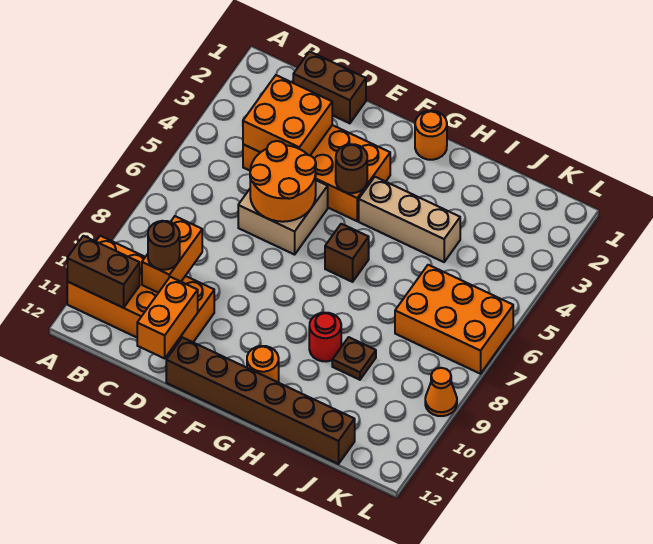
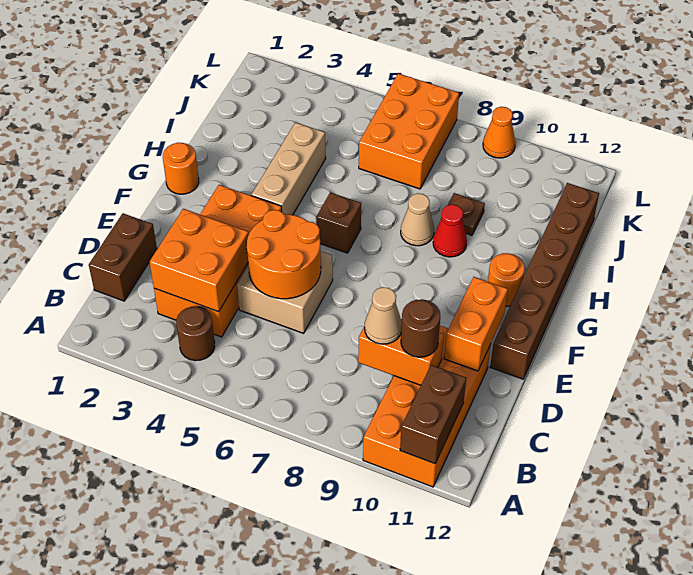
none -> tan 1x1 cone [365,287,402,344]
orange 1x2 brick [137,277,198,358] -> orange 1x2 brick turned to [444,277,508,371]
brown 1x1 round brick [336,144,367,193] -> brown 1x1 round brick moved to [176,306,215,361]
none -> tan 1x1 cone [401,193,434,246]
red 1x1 round brick [309,313,341,361] -> red 1x1 cone [433,205,467,257]

